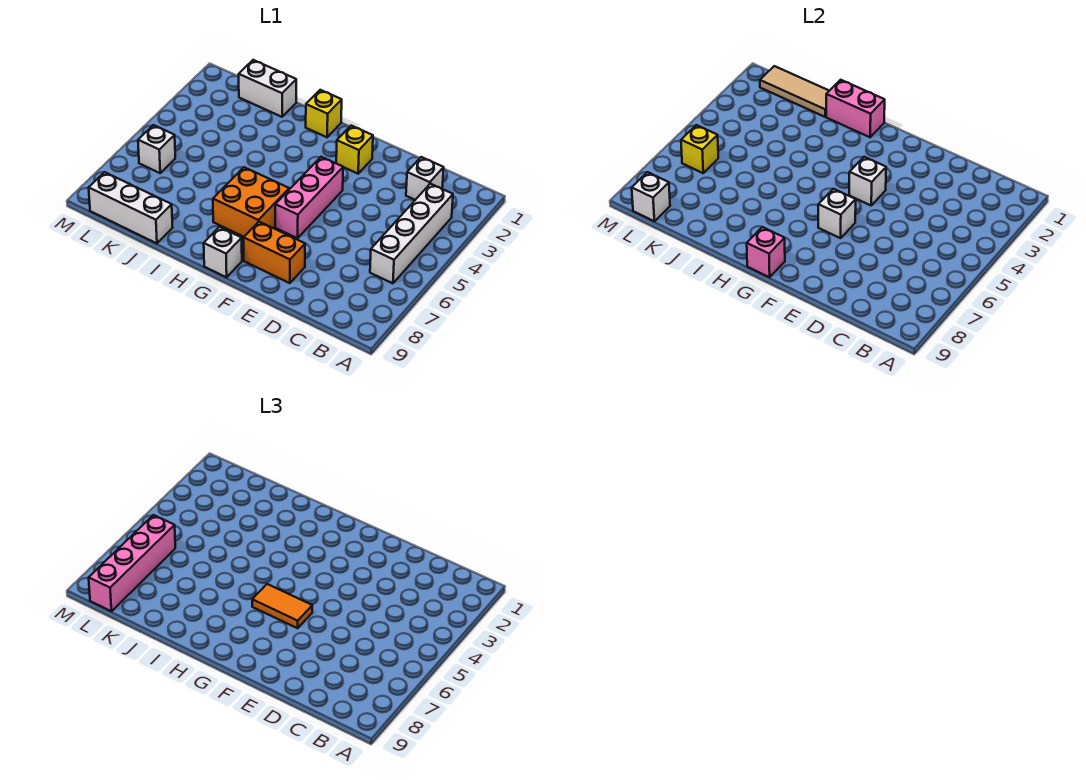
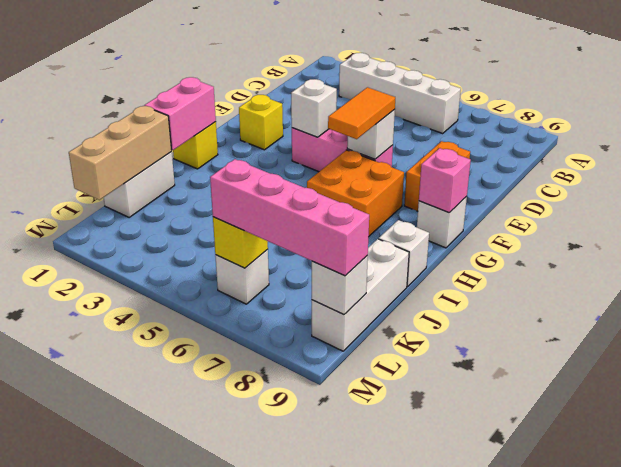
white 1x1 brick [406,157,444,200] -> white 1x1 brick moved to [379,220,429,286]
tan 1x3 tile [760,66,829,117] -> tan 1x3 brick [69,106,172,200]

